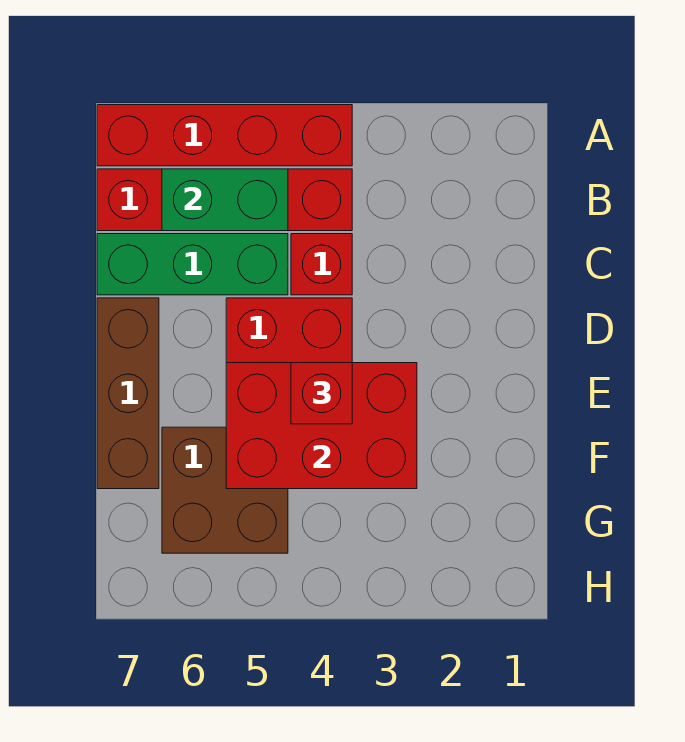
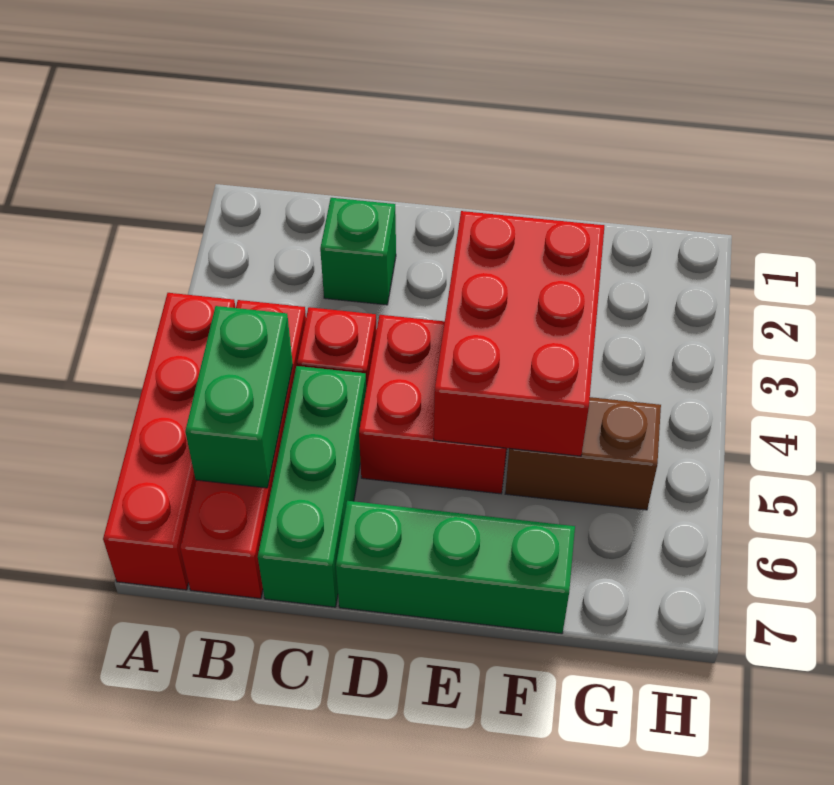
none -> green 1x1 brick [320,198,396,305]
brown 1x3 brick [97,298,159,489] -> green 1x3 brick [336,501,575,634]
red 1x1 brick [291,363,352,424] -> none
brown 2x2 brick [162,427,288,553] -> brown 1x2 brick [505,397,661,510]

